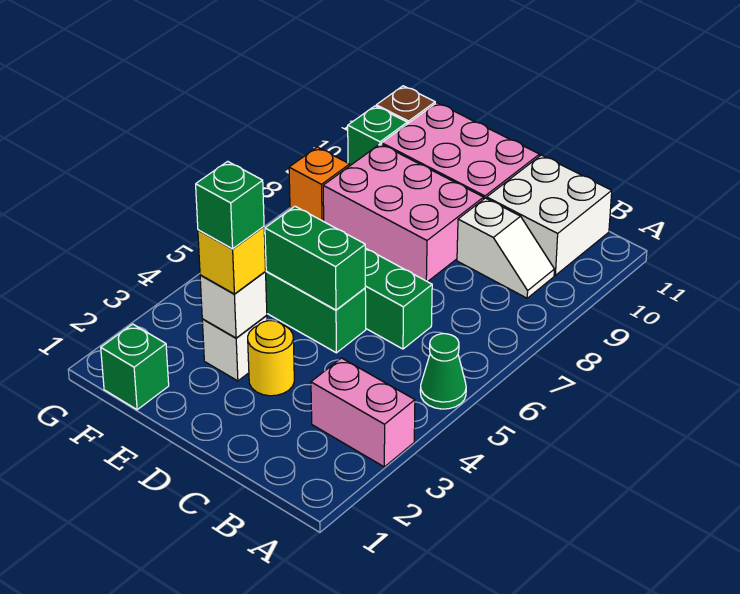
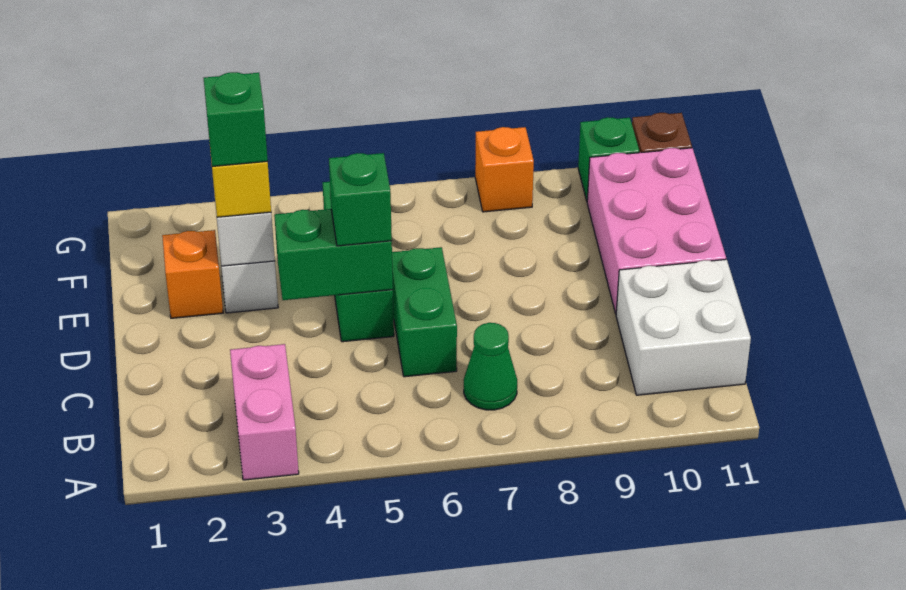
green 1x1 cone [420,334,466,409] -> green 1x1 cone moved to [464,323,517,410]
white 1x2 slope [457,198,554,298] -> none
yellow 1x1 round brick [248,321,294,396] -> none
green 1x2 brick [265,206,365,310] -> green 1x2 brick turned to [274,209,393,300]
pink 2x3 brick [323,144,484,282] -> none
none -> orange 1x1 brick [162,230,223,318]
green 1x1 brick [101,324,169,410] -> green 1x1 brick moved to [329,153,392,246]

